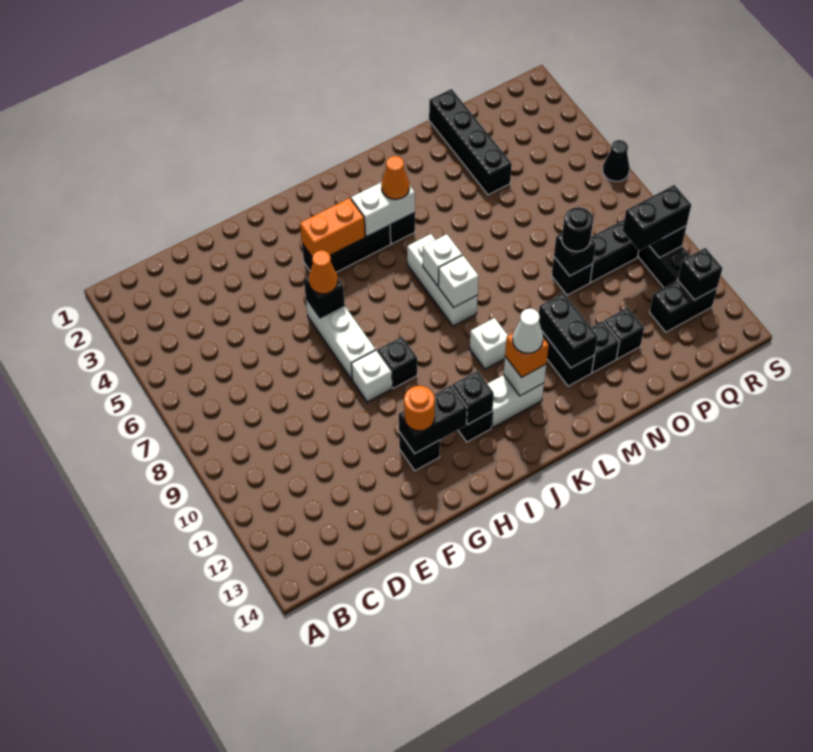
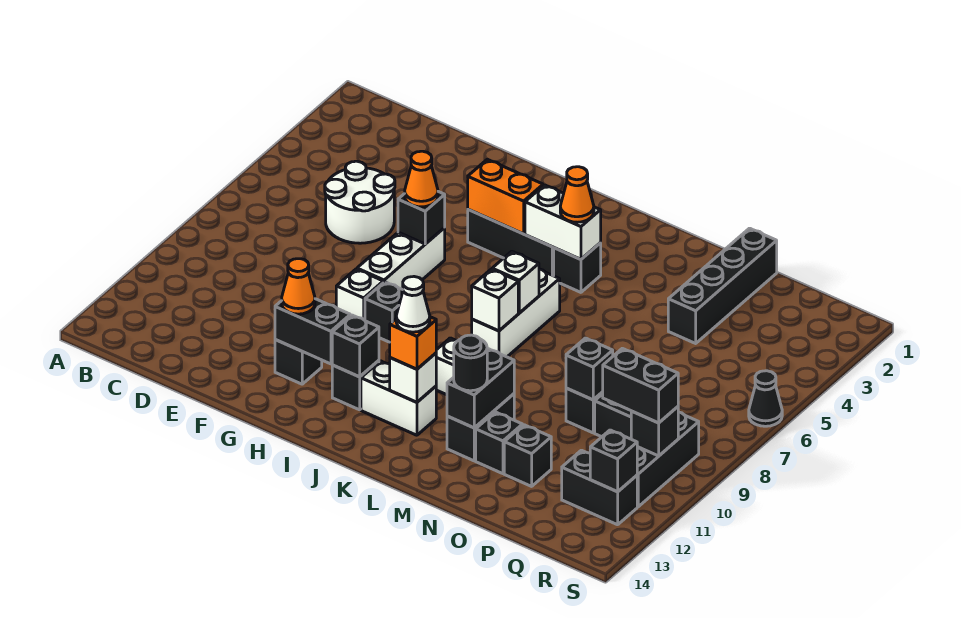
none -> white 2x2 round brick [325,161,395,243]
orange 1x1 round brick [404,386,435,431] -> orange 1x1 cone [282,259,315,314]
black 1x1 round brick [562,207,593,252] -> black 1x1 round brick moved to [454,335,487,391]

